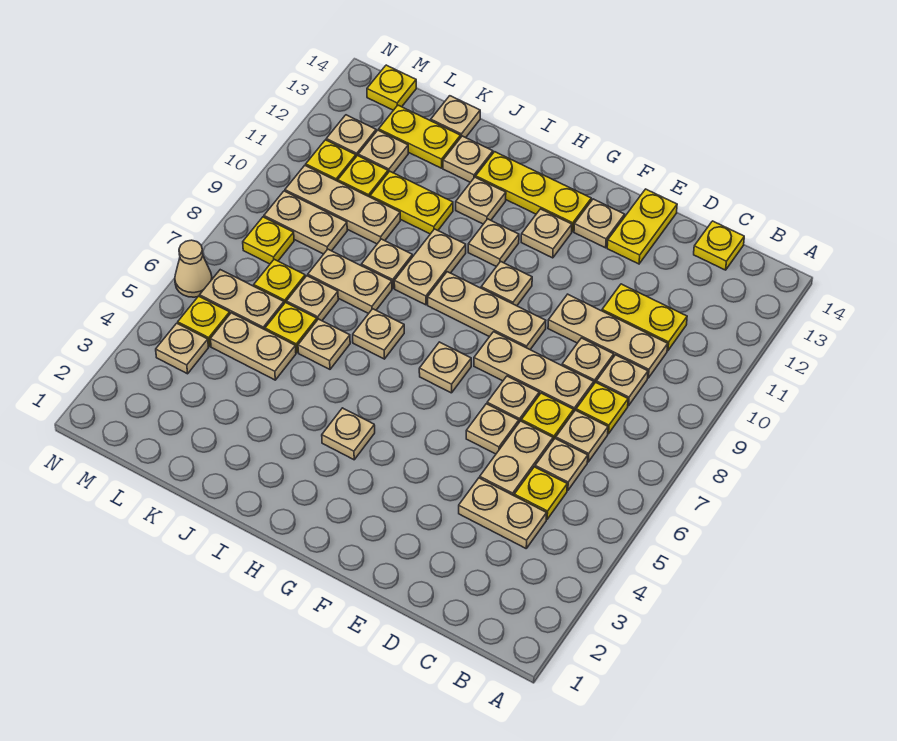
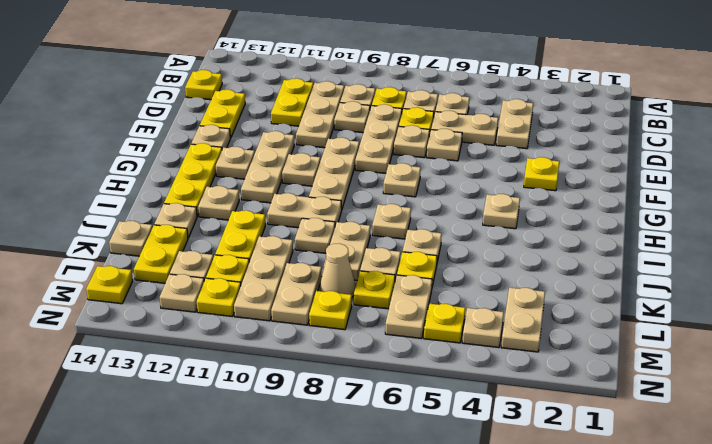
yellow 1x1 plate [514,467,567,519] -> yellow 1x1 plate moved to [524,157,559,191]
yellow 1x2 plate [607,189,677,264] -> yellow 1x2 plate turned to [200,89,245,138]
tan 1x1 plate [468,219,519,267] -> tan 1x3 plate [241,131,294,203]
tan 1x2 plate [210,313,296,380] -> tan 1x2 plate moved to [501,288,545,352]
tan 1x1 cone [175,240,212,297] -> tan 1x1 cone moved to [320,243,355,297]

